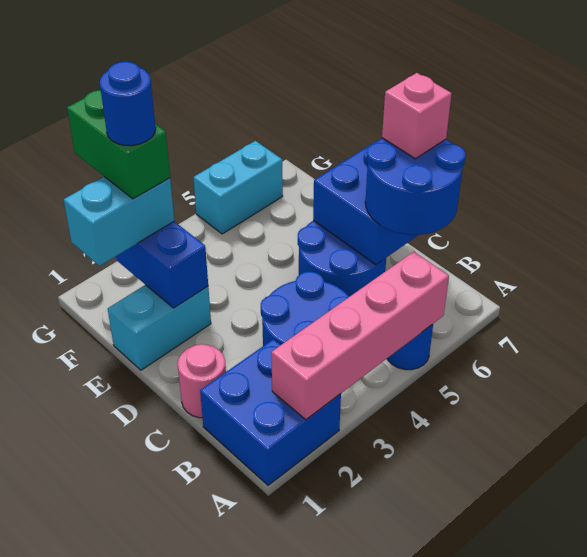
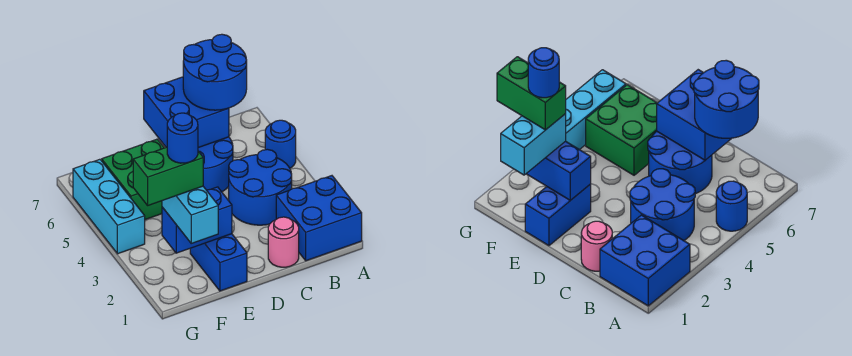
pink 1x4 brick [271,252,449,420] -> none
pink 1x1 brick [382,73,452,159] -> none
cyan 1x2 brick [108,285,211,370] -> blue 1x2 brick [190,234,247,291]
none -> green 2x2 brick [102,139,164,220]
cyan 1x2 brick [193,141,283,234] -> cyan 1x3 brick [73,159,145,254]

